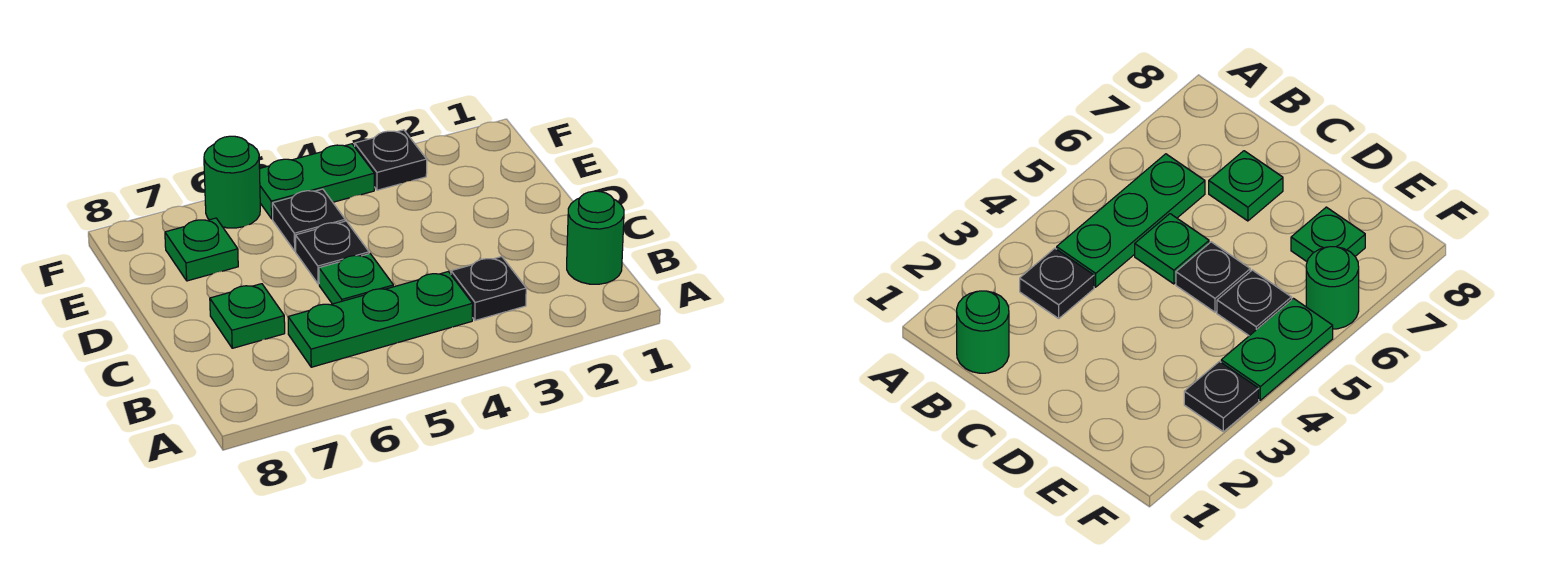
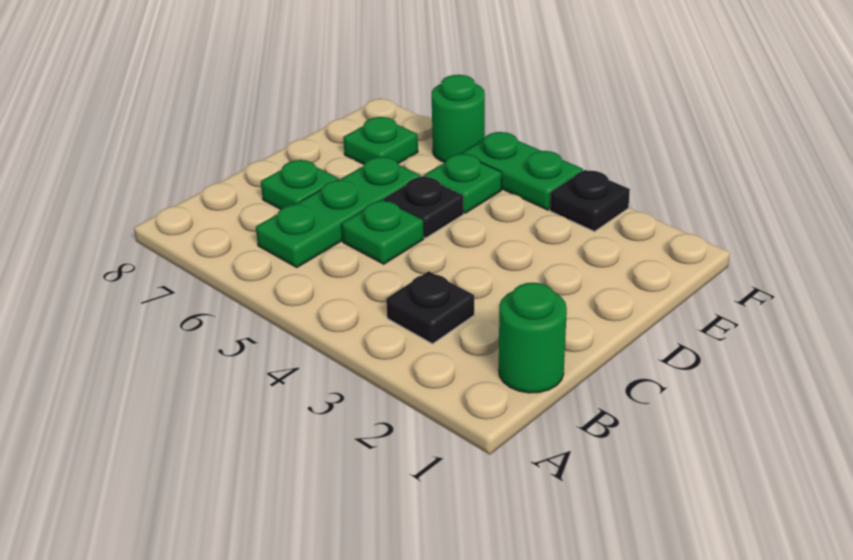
green 1x3 plate [288,272,473,367] -> green 1x3 plate turned to [256,157,420,268]
black 1x1 plate [272,189,345,251] -> green 1x1 plate [424,154,502,213]

